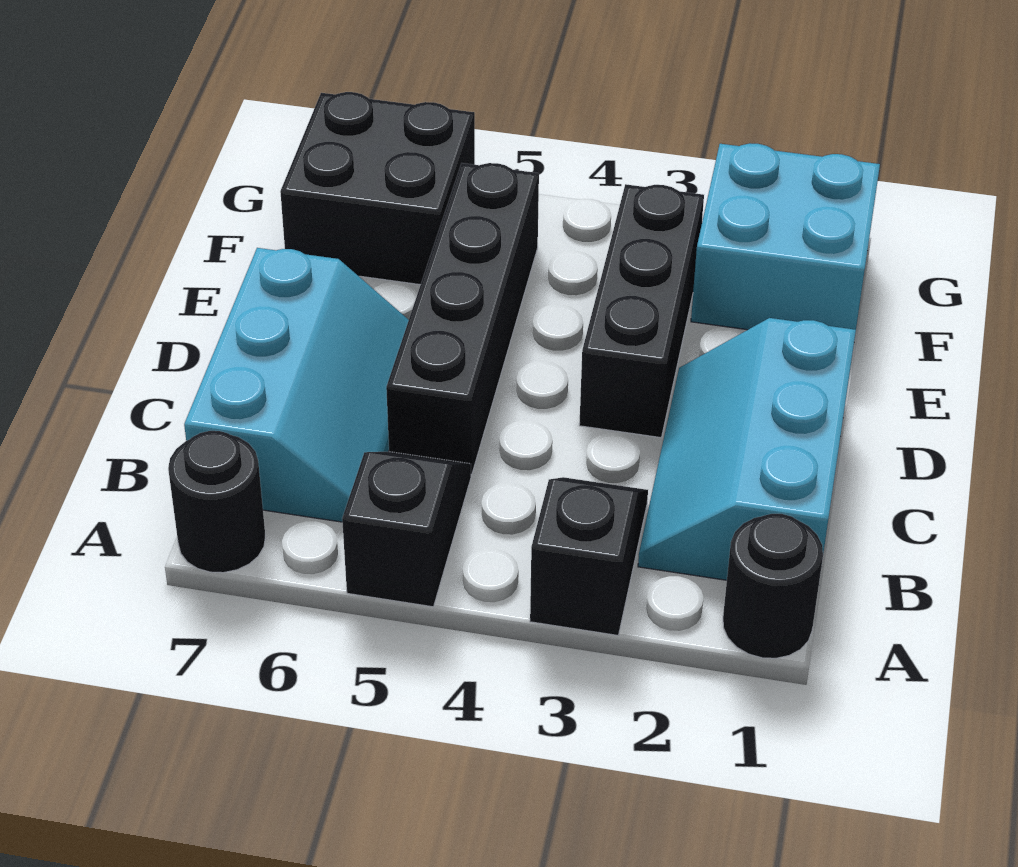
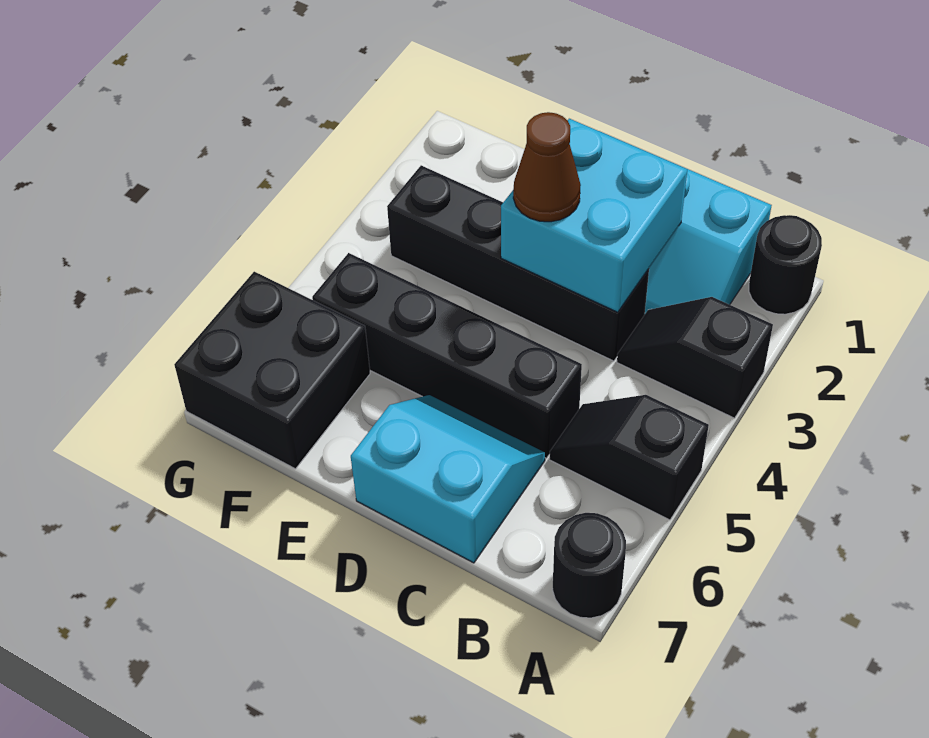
cyan 2x3 slope [184,248,409,522] -> cyan 2x2 slope [351,395,545,563]
black 1x3 brick [579,184,704,438] -> black 1x4 brick [387,165,649,361]
none -> brown 1x1 cone [513,112,581,222]
cyan 2x2 brick [691,143,880,330] -> cyan 2x2 brick moved to [501,119,687,312]

